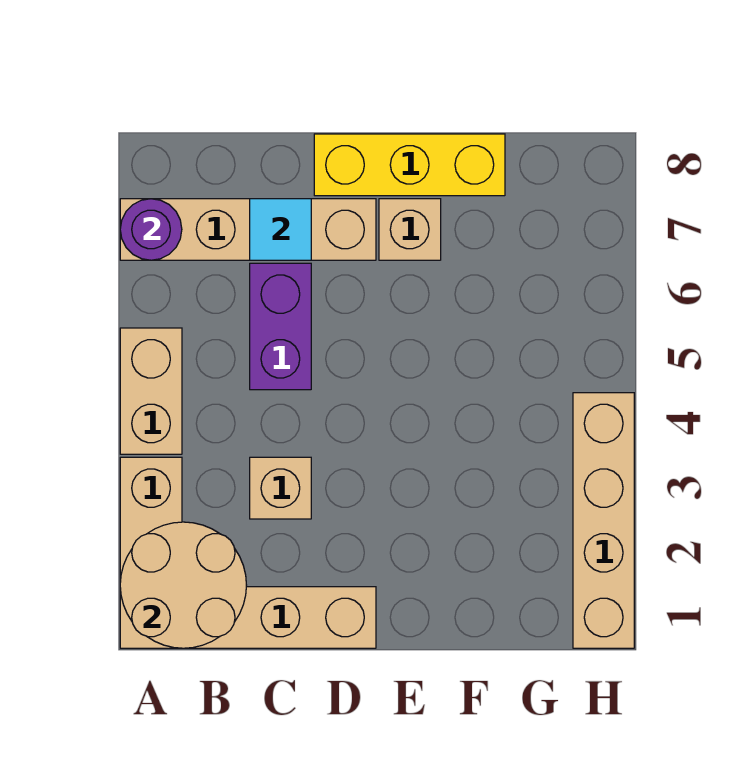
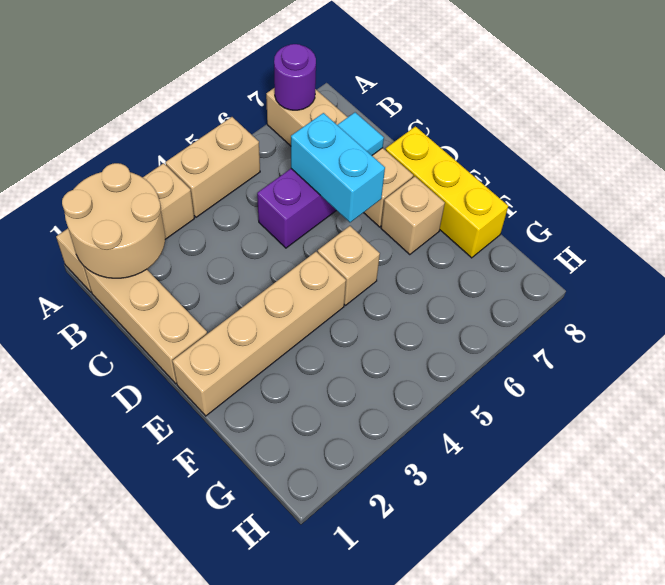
tan 1x1 brick [250,457,311,519] -> tan 1x1 brick moved to [318,226,380,305]
none -> cyan 1x2 brick [291,113,385,222]
tan 1x4 brick [573,393,634,648] -> tan 1x4 brick moved to [172,252,346,416]

